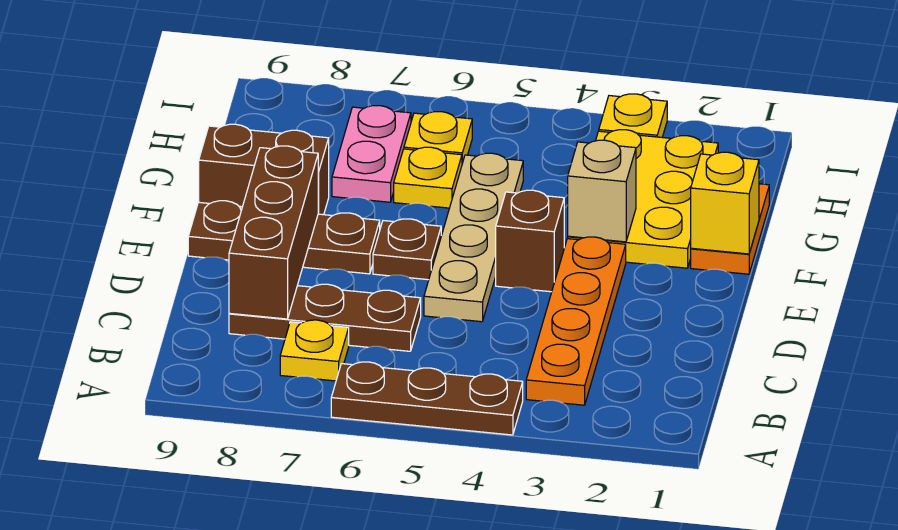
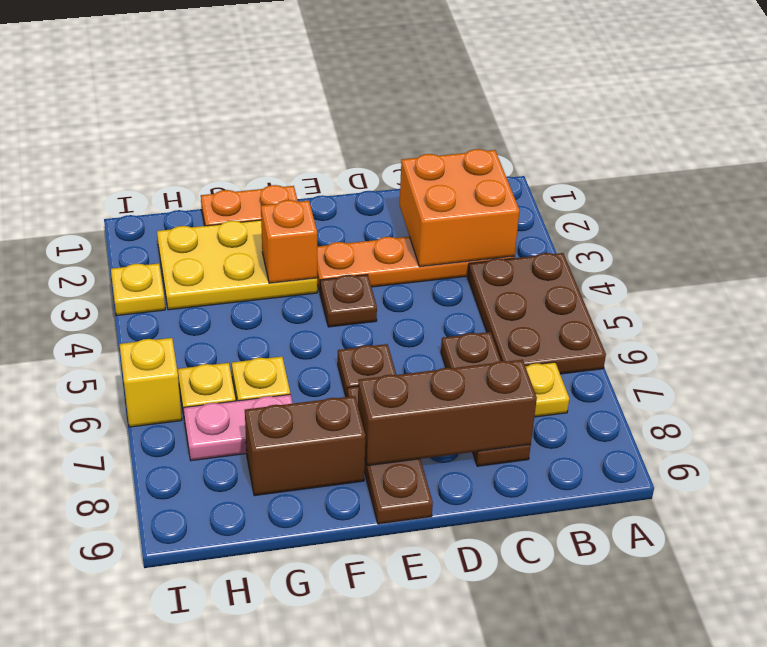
brown 1x3 plate [331,362,523,435] -> brown 2x3 plate [468,253,606,374]
none -> orange 2x2 brick [400,149,520,267]
tan 1x4 plate [424,153,523,322] -> none
brown 1x1 brick [496,190,564,292] -> brown 1x1 plate [320,275,377,327]
yellow 1x1 brick [691,152,759,254] -> yellow 1x1 brick moved to [120,338,182,427]
tan 1x1 brick [568,140,636,242] -> orange 1x1 brick [261,200,317,283]
brown 1x2 brick [199,124,329,215] -> brown 1x2 brick turned to [245,396,365,496]

